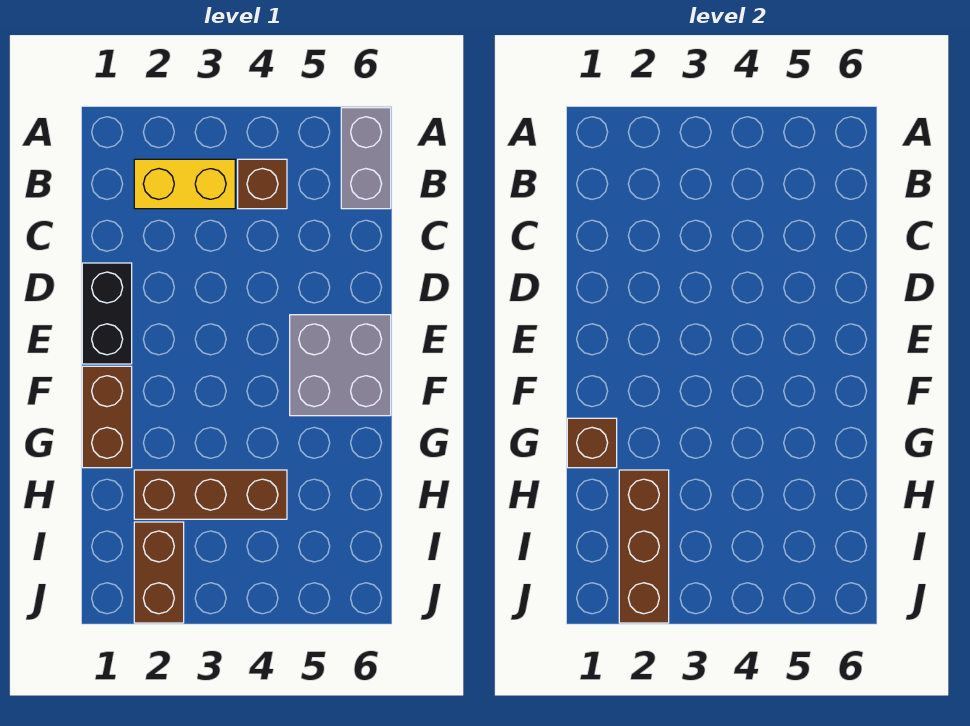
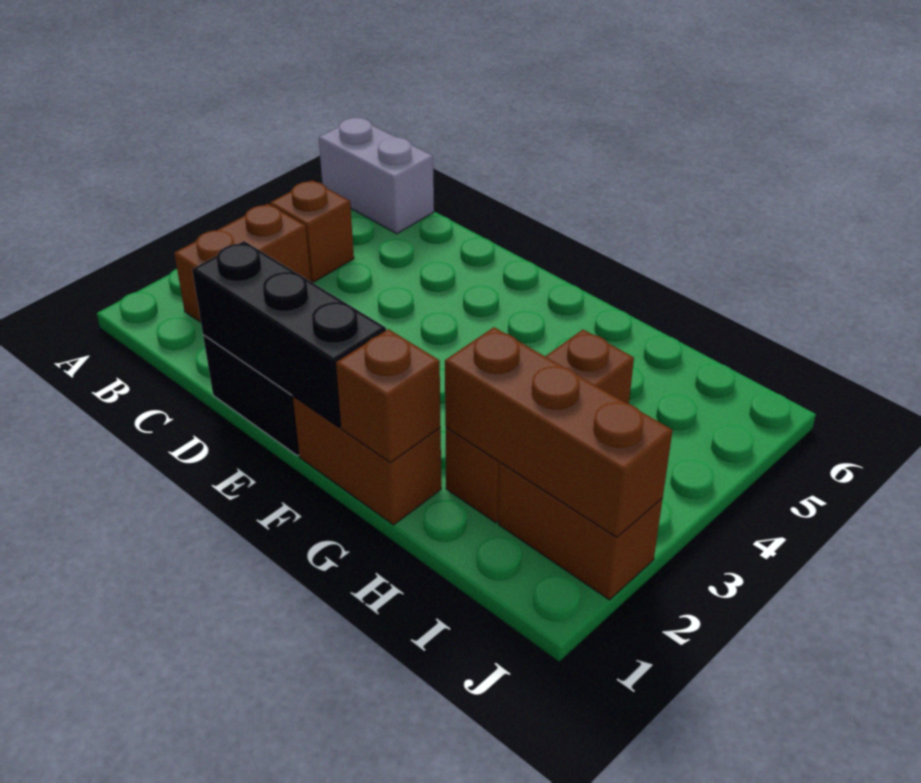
yellow 1x2 brick [134,159,235,209] -> brown 1x2 brick [174,204,311,322]
none -> black 1x3 brick [192,241,386,427]
grey 2x2 brick [290,315,391,416] -> none

